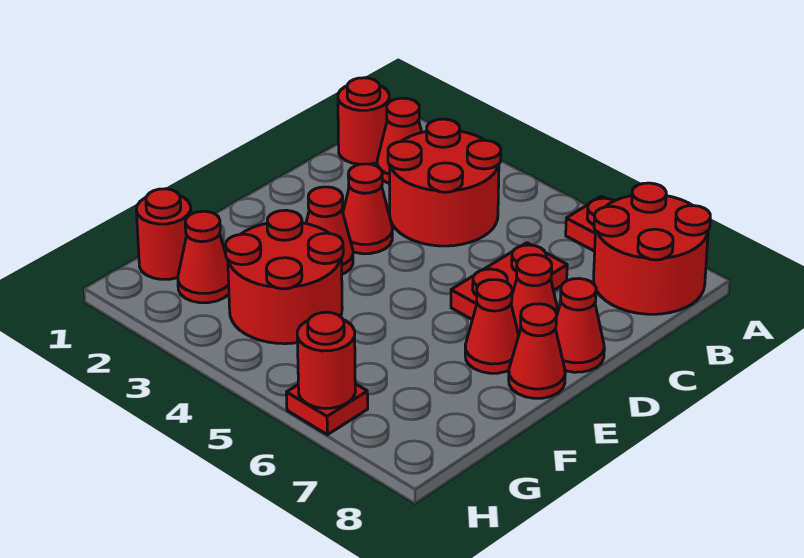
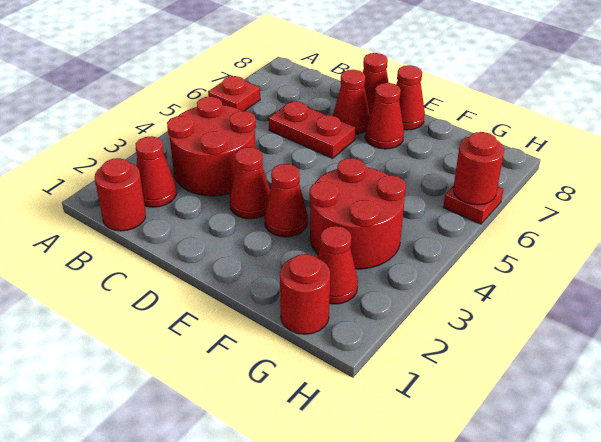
red 2x2 round brick [594,183,710,314] -> none

